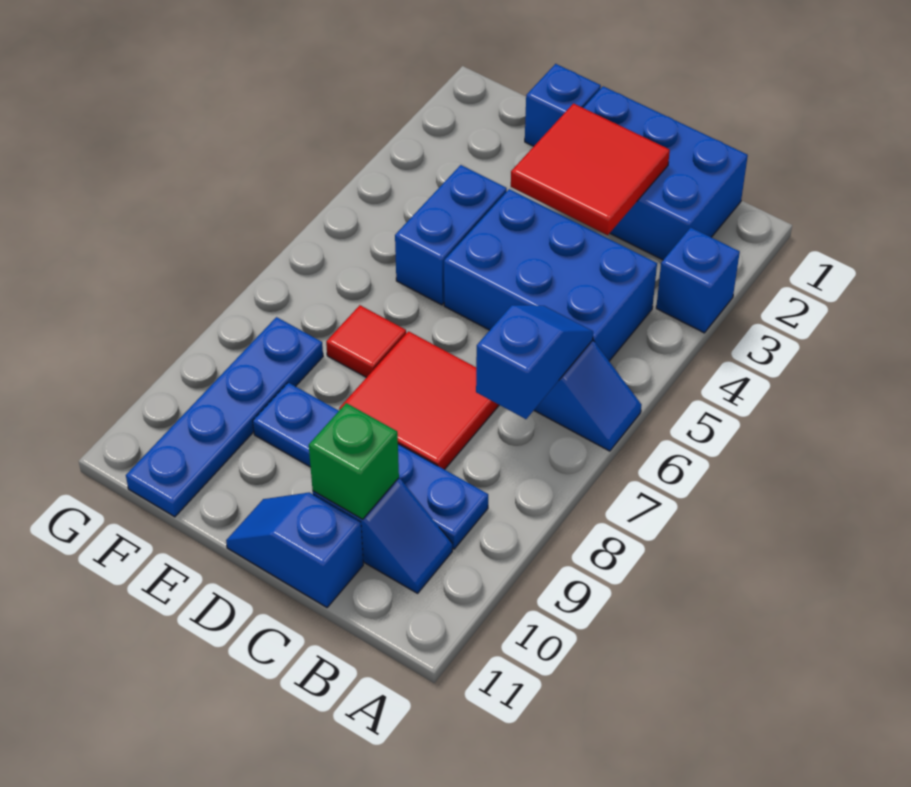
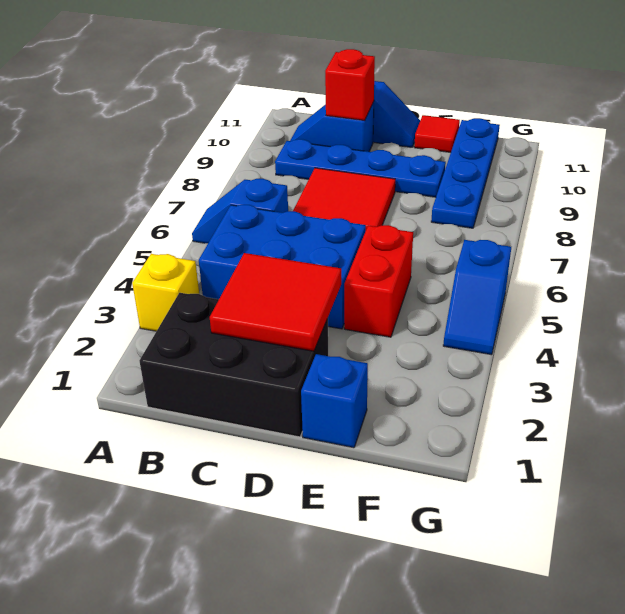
blue 1x1 brick [656,228,740,333] -> yellow 1x1 brick [132,254,199,331]
blue 2x3 brick [584,86,748,260] -> black 2x3 brick [140,293,328,437]
blue 1x2 slope [476,305,593,419] -> blue 1x2 slope moved to [443,240,511,355]
green 1x1 brick [309,403,399,519] -> red 1x1 brick [325,49,375,120]
blue 1x2 brick [395,165,507,305] -> red 1x2 brick [344,225,413,337]
red 1x1 tile [326,305,406,378] -> red 1x1 tile moved to [414,115,460,152]

